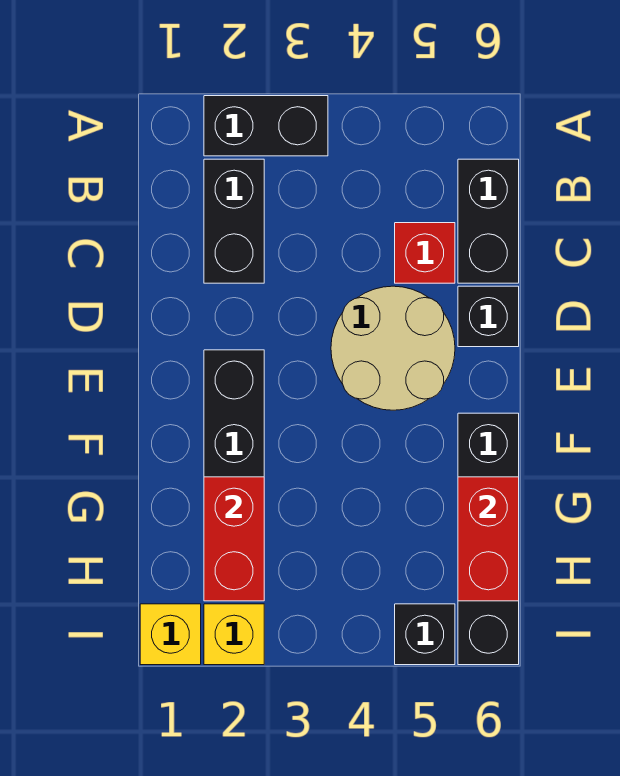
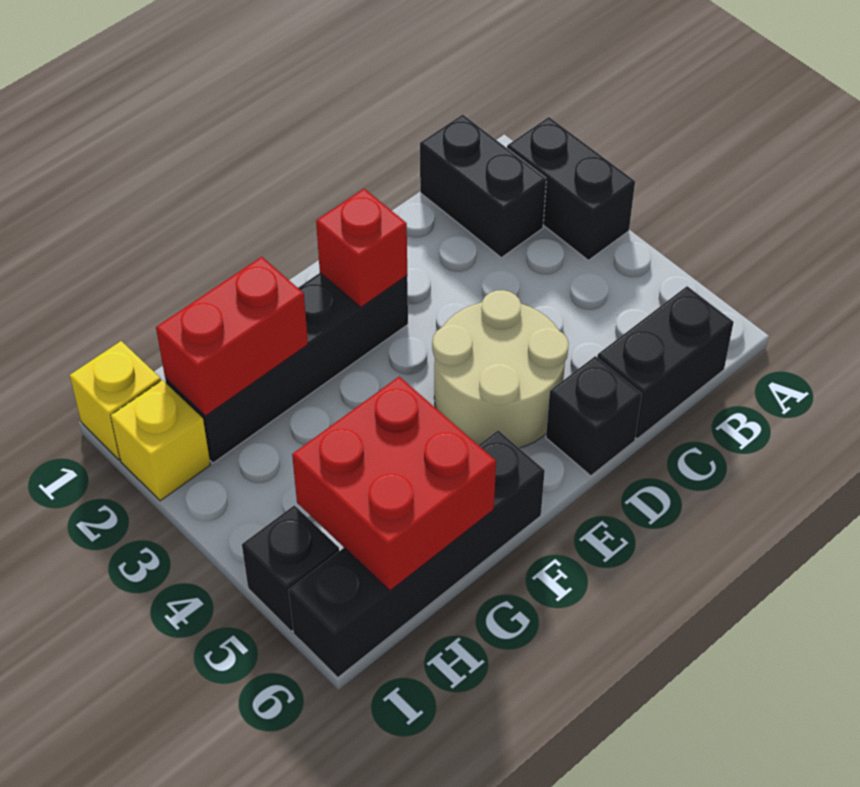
black 1x2 brick [204,159,264,283] -> black 1x2 brick turned to [420,115,546,258]
red 1x1 brick [395,223,455,283] -> red 1x1 brick moved to [316,189,407,307]
red 1x2 brick [458,477,519,601] -> red 2x2 brick [292,377,496,591]

